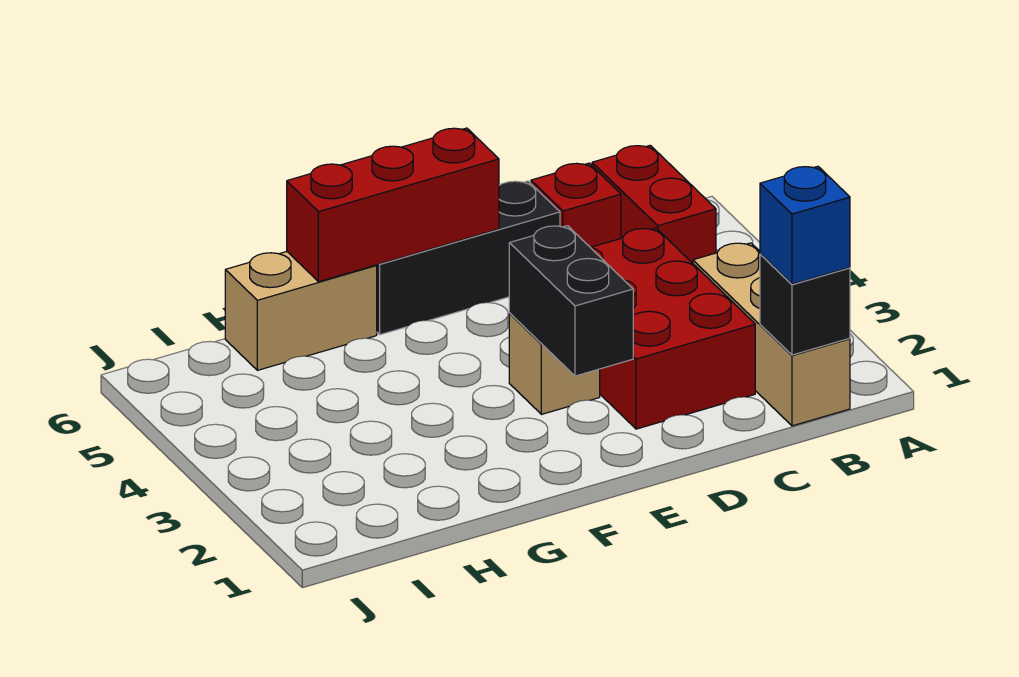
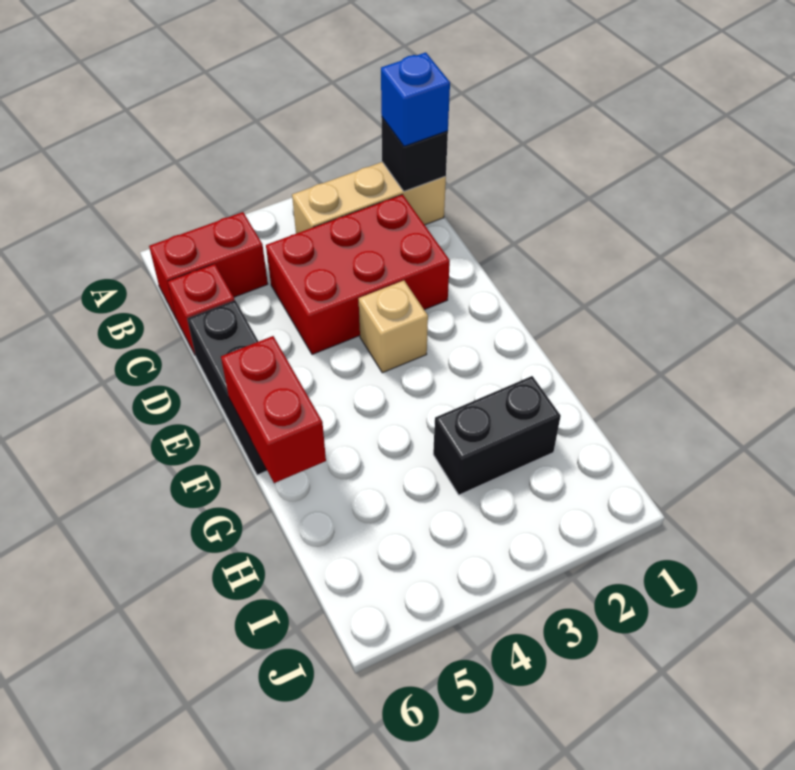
black 1x2 brick [509,226,633,376] -> black 1x2 brick moved to [433,376,561,495]
red 1x3 brick [287,128,499,282] -> red 1x2 brick [221,336,326,483]
tan 1x2 brick [225,252,377,370] -> none

